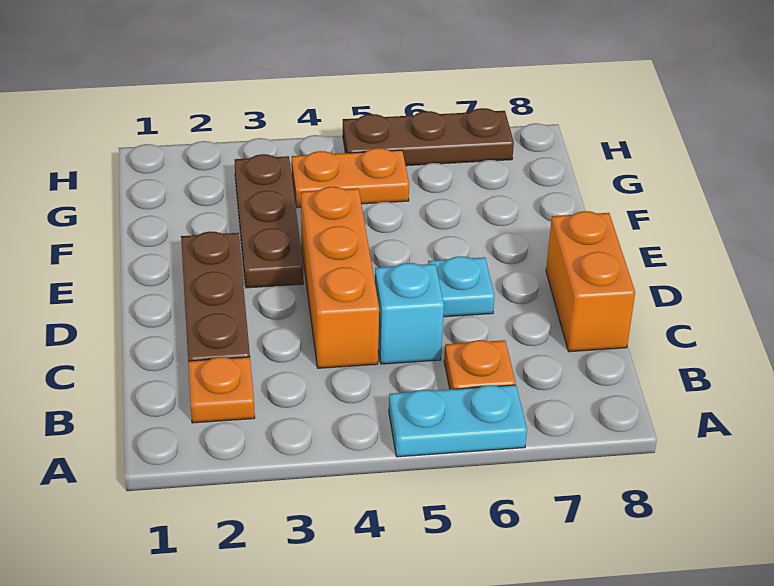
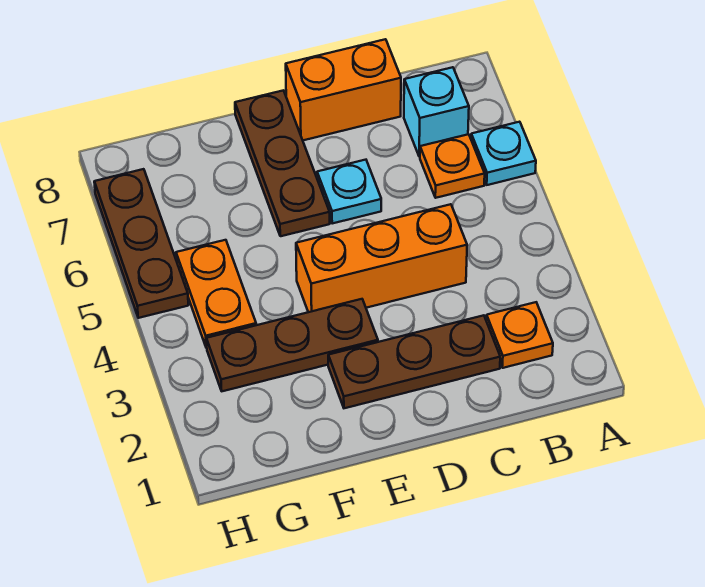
cyan 1x2 plate [389,385,527,457] -> cyan 1x1 plate [471,122,536,185]
cyan 1x1 brick [375,263,444,364] -> cyan 1x1 brick moved to [404,67,469,157]
none -> brown 1x3 plate [235,90,330,236]

